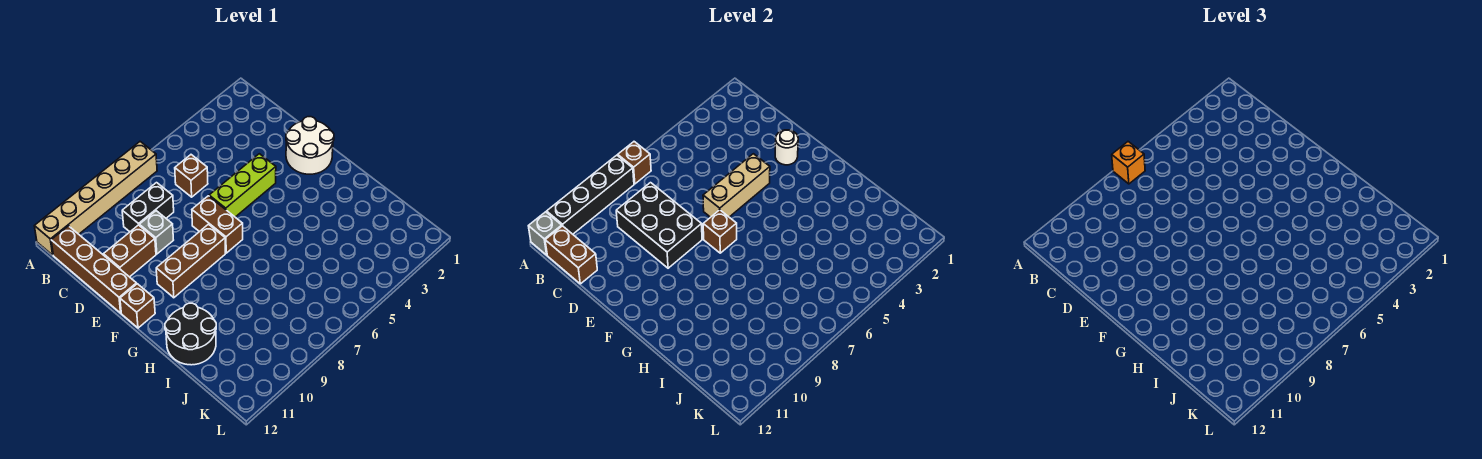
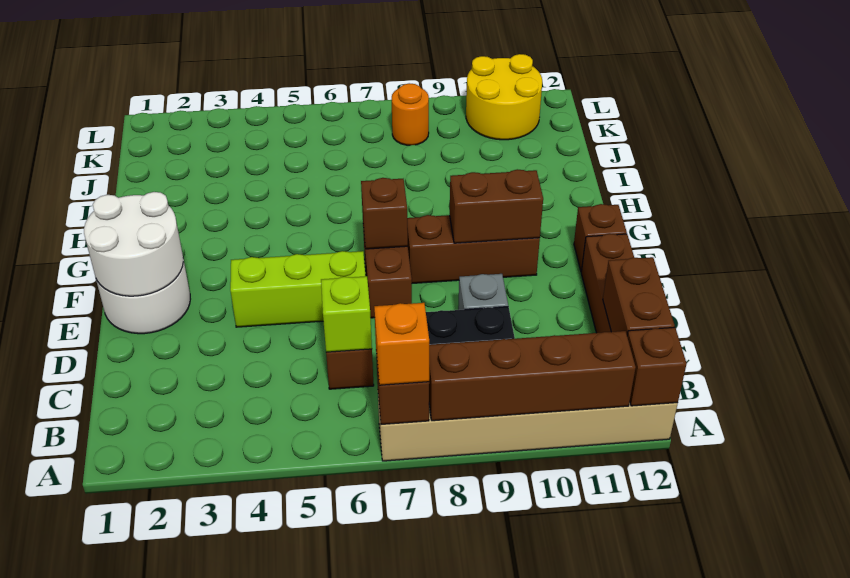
black 1x4 brick [547,155,634,234] -> brown 1x4 brick [429,331,636,421]
grey 1x1 brick [528,212,562,255] -> brown 1x1 brick [627,327,687,406]
none -> lime 1x1 brick [321,276,372,352]
black 2x3 brick [616,183,702,268] -> none
brown 1x2 brick [104,225,156,277] -> brown 1x2 brick moved to [450,169,543,243]
white 1x1 round brick [775,130,798,165] -> white 2x2 round brick [84,192,183,296]
tan 1x3 brick [703,154,770,217] -> none
black 2x2 round brick [165,303,216,365] -> none
none -> orange 1x1 round brick [392,83,429,145]
none -> yellow 2x2 round brick [466,54,542,140]

